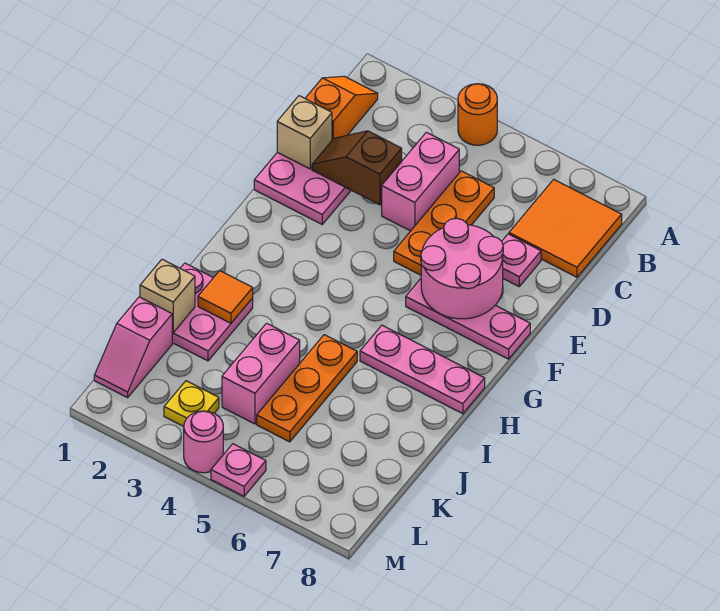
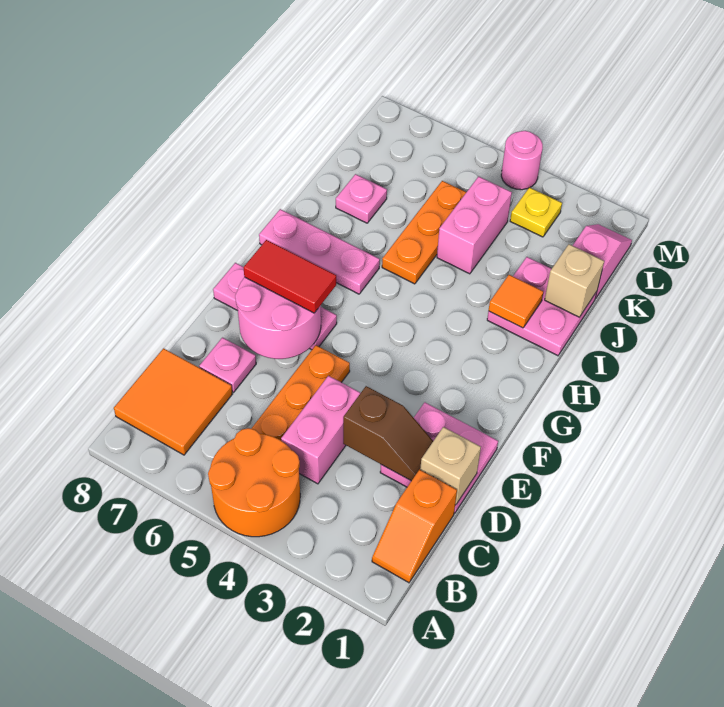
orange 1x1 round brick [458,84,497,145] -> orange 2x2 round brick [208,428,300,537]
none -> red 1x2 tile [243,240,336,313]
pink 1x1 plate [211,444,266,496] -> pink 1x1 plate moved to [336,174,387,223]

